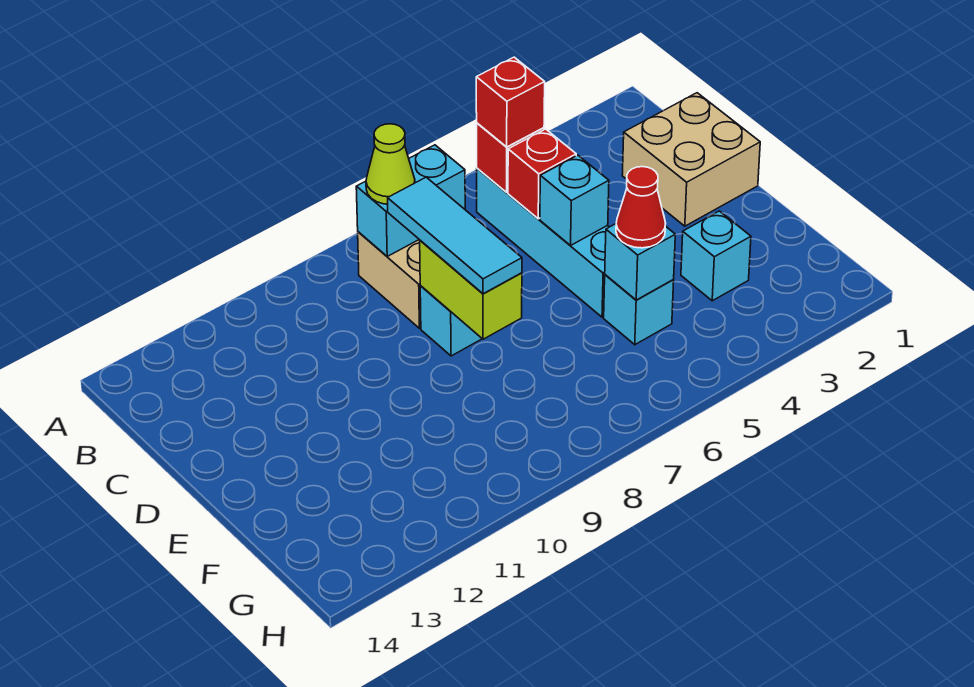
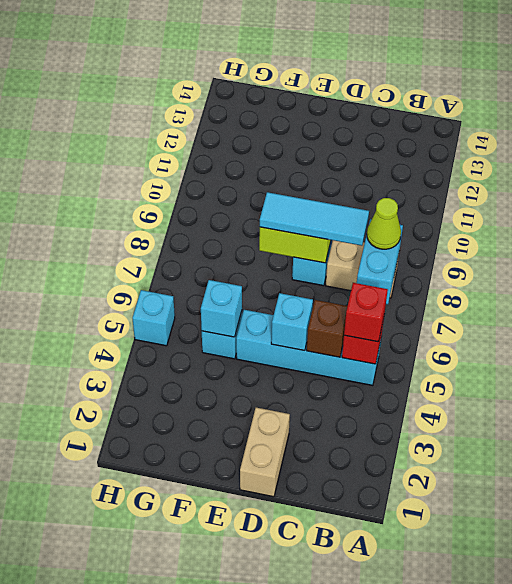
tan 2x2 brick [622,93,760,226] -> tan 1x2 brick [240,408,290,497]
red 1x1 brick [508,129,576,219] -> brown 1x1 brick [307,300,347,357]
cyan 1x1 brick [681,211,751,301] -> cyan 1x1 brick moved to [132,290,175,346]
red 1x1 cone [616,167,666,248] -> none

